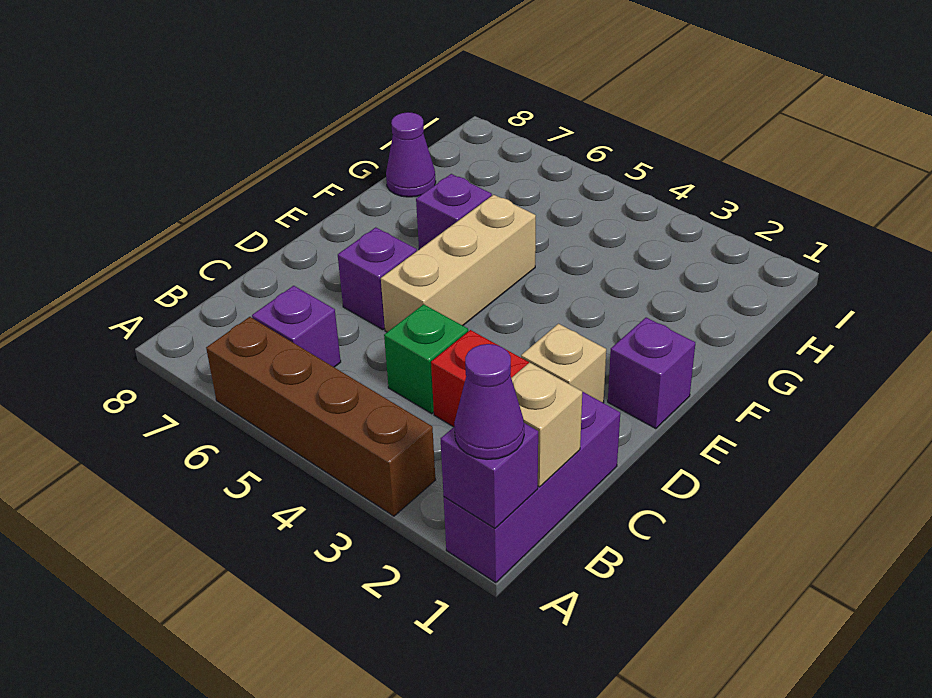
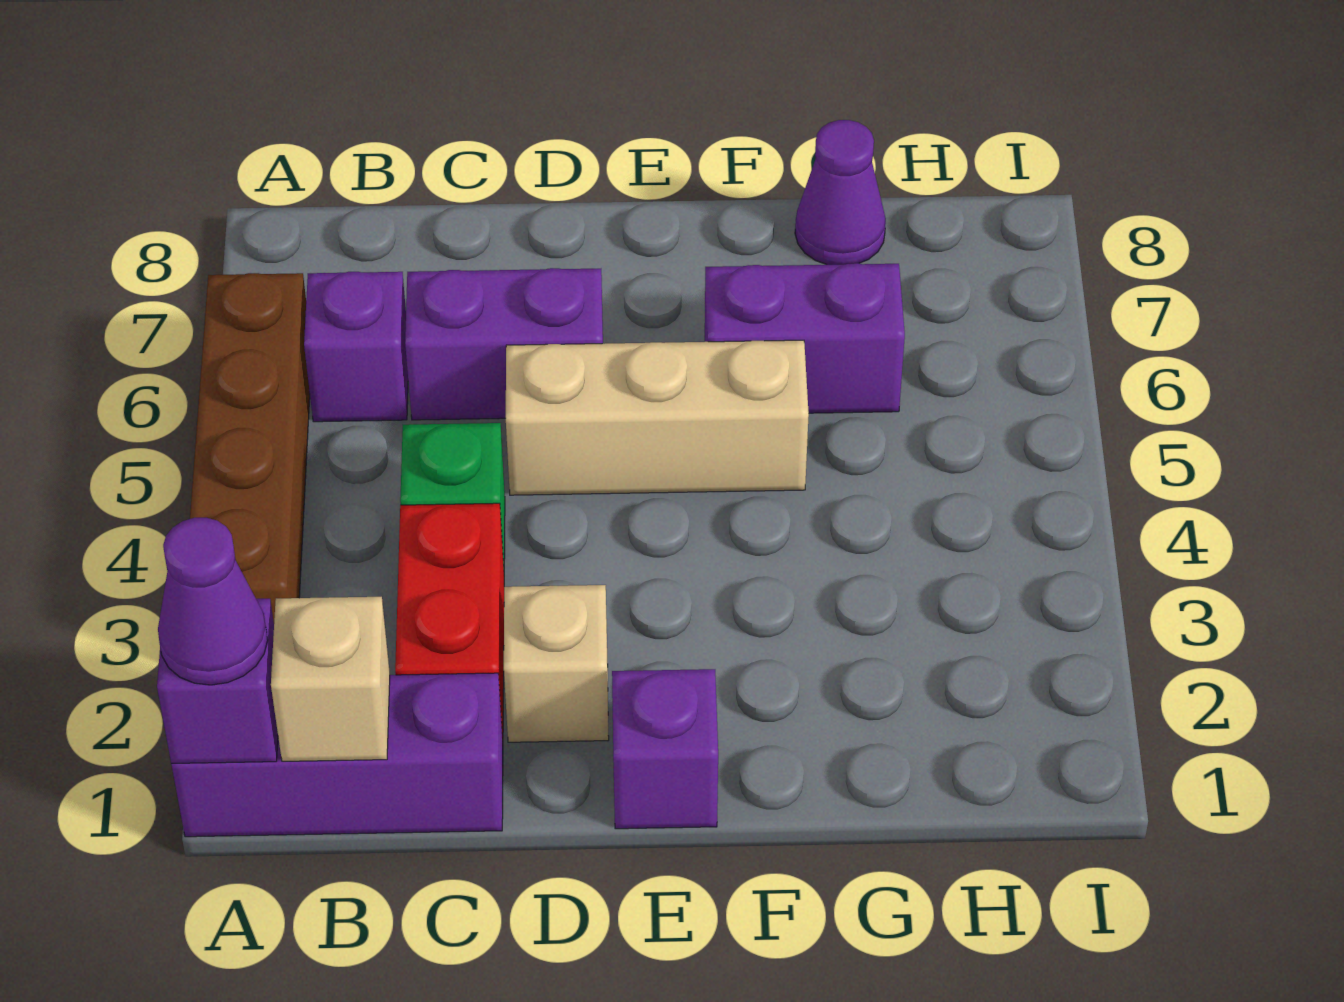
purple 1x1 brick [338,227,417,330] -> purple 1x2 brick [405,268,603,420]
purple 1x1 brick [416,174,492,249] -> purple 1x2 brick [705,263,905,413]

